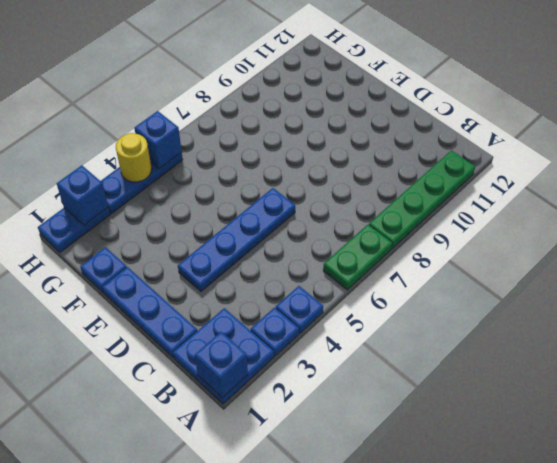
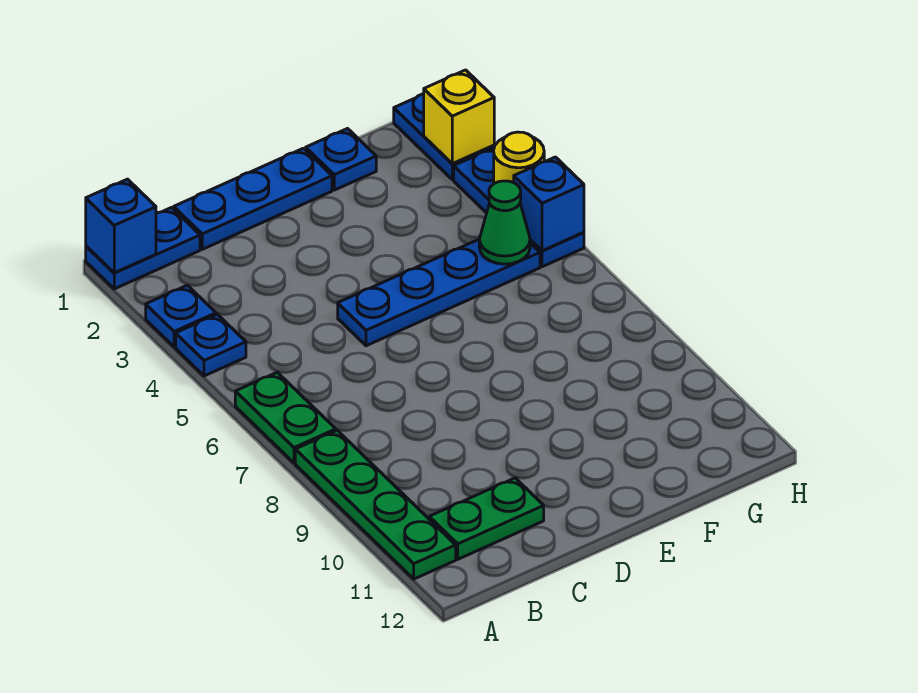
blue 2x2 plate [173,308,274,404] -> blue 1x2 plate [86,208,200,289]
none -> green 1x2 plate [429,478,544,559]
blue 1x4 plate [178,188,295,291] -> blue 1x4 plate turned to [338,240,540,346]
none -> green 1x1 cone [479,181,530,264]
blue 1x1 brick [57,165,108,225] -> yellow 1x1 brick [424,70,494,164]

